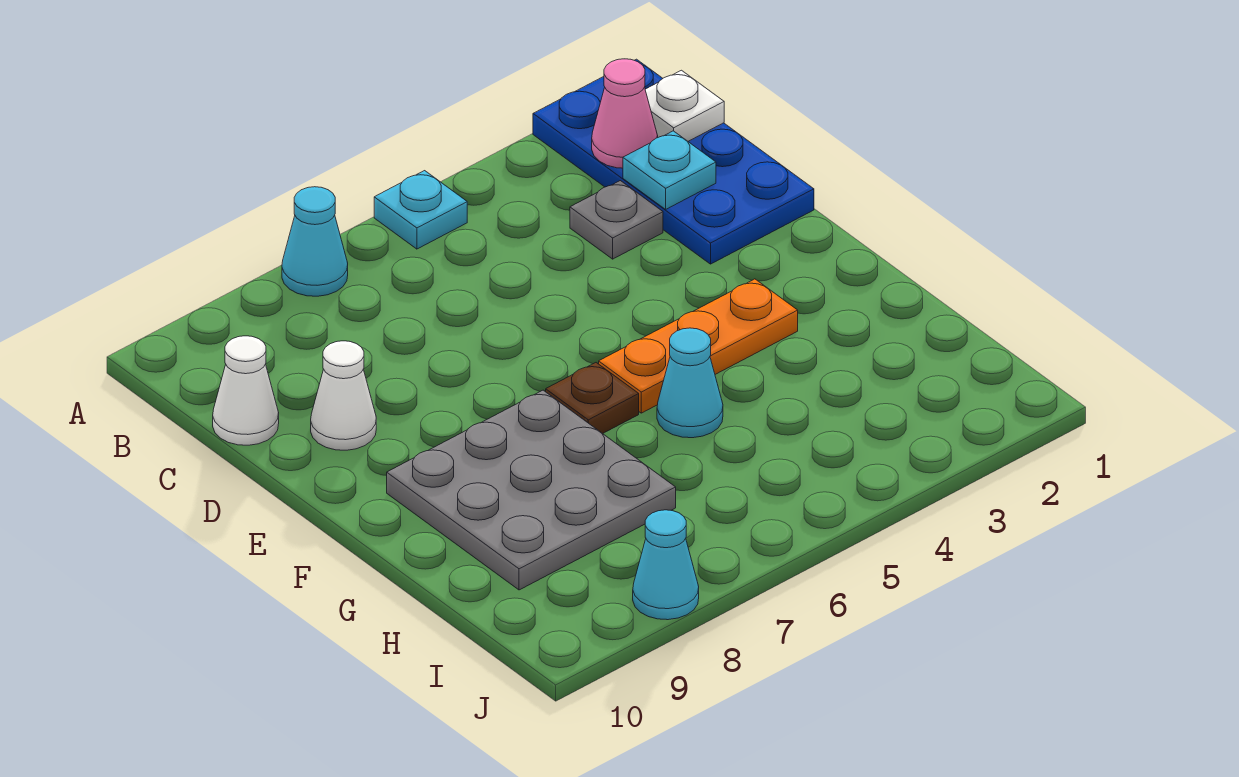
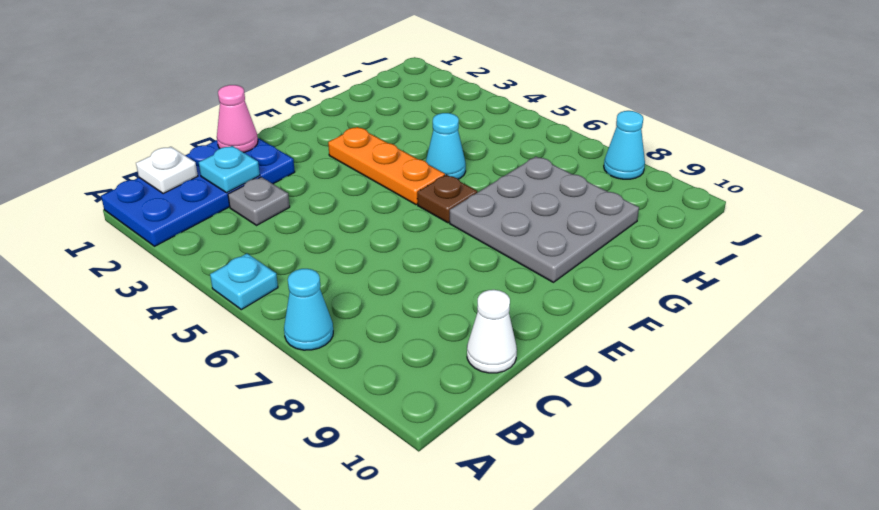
pink 1x1 cone [592,59,658,168] -> pink 1x1 cone moved to [217,85,258,153]
white 1x1 cone [311,341,376,450] -> none

